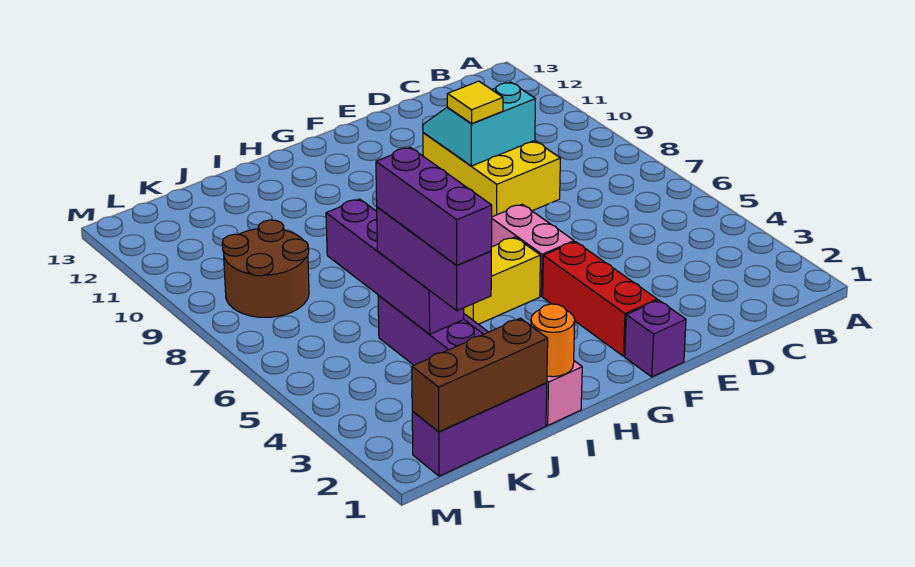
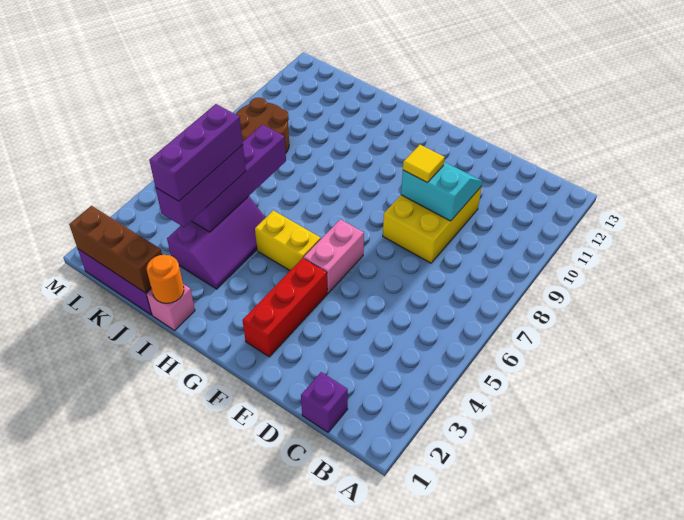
purple 1x1 brick [625,300,686,377] -> purple 1x1 brick moved to [301,372,348,432]

